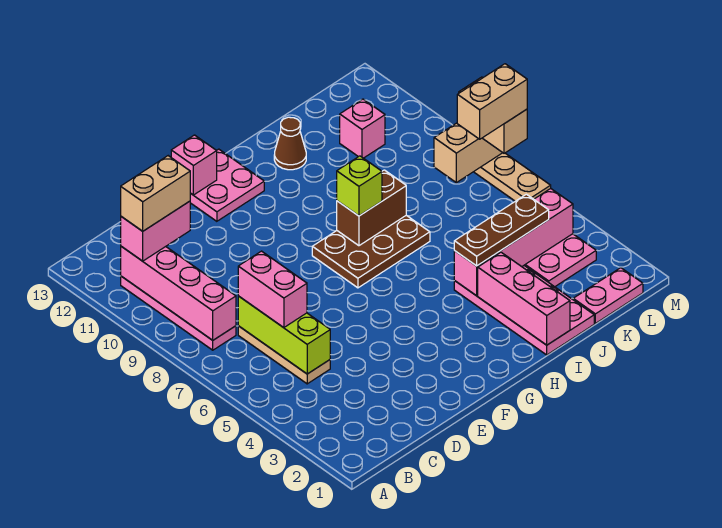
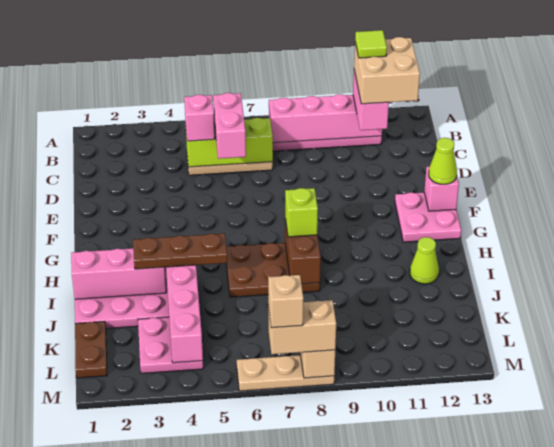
tan 1x2 brick [121,156,190,231] -> tan 2x2 brick [354,37,420,104]
none -> lime 1x1 tile [355,30,387,58]
pink 1x2 brick [238,251,307,328] -> pink 1x2 brick turned to [213,93,246,159]
none -> lime 1x1 cone [429,138,457,184]
brown 2x3 plate [312,215,430,288] -> brown 2x3 plate turned to [226,243,320,297]
brown 1x3 plate [454,194,549,266] -> brown 1x3 plate turned to [133,234,227,269]
brown 1x1 cone [274,117,306,170] -> lime 1x1 cone [410,237,439,284]
pink 1x2 plate [573,268,643,323] -> brown 1x2 plate [75,321,107,378]
pink 1x1 brick [340,99,385,158] -> pink 1x1 brick moved to [184,95,215,141]
tan 1x2 brick [457,64,527,139] -> tan 1x1 brick [268,275,304,328]

